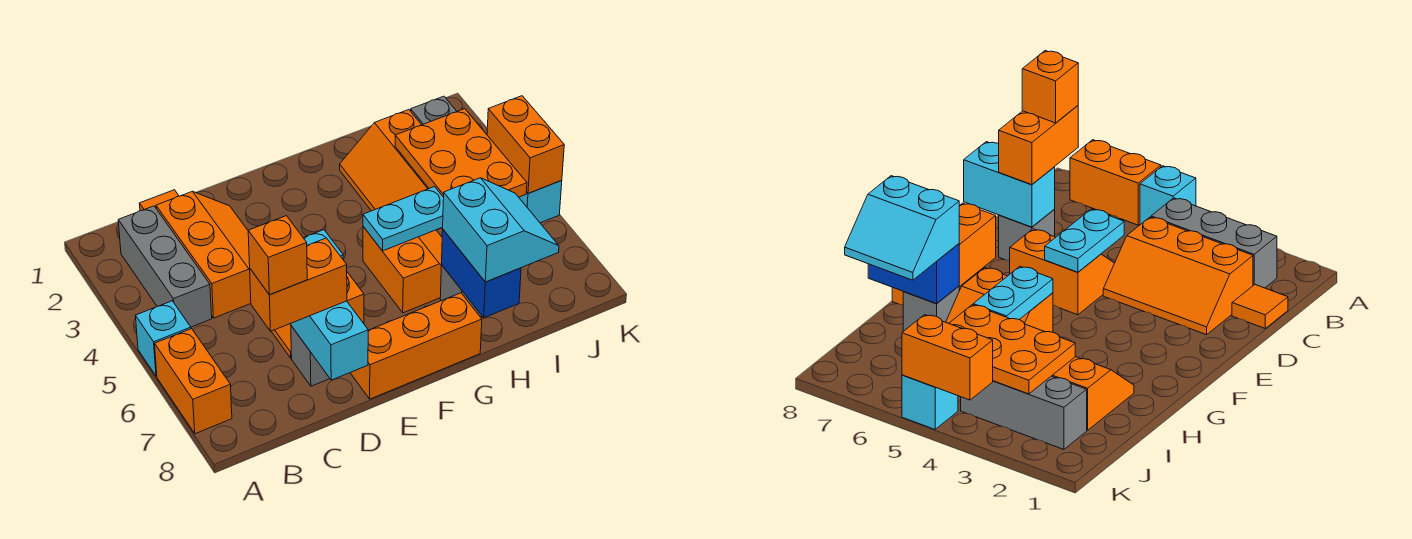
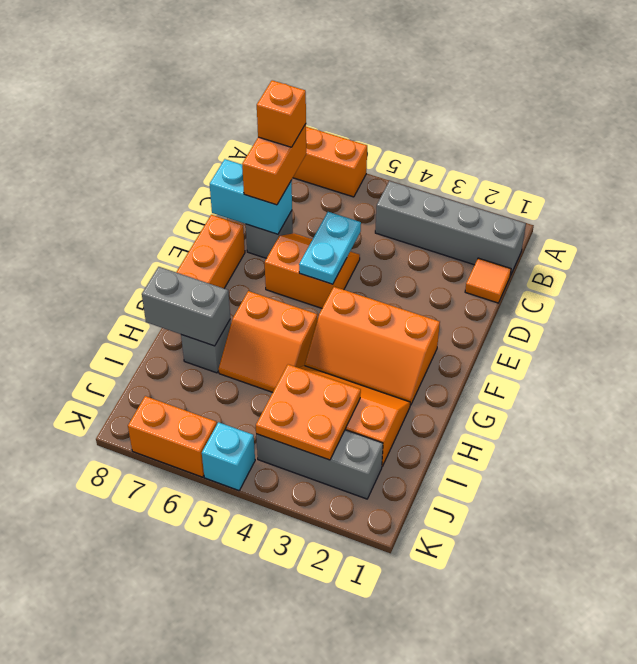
cyan 1x1 brick [136,301,191,376] -> none
grey 1x3 brick [118,206,212,327] -> grey 1x4 brick [375,181,526,276]
orange 2x3 slope [156,191,251,318] -> orange 2x3 slope moved to [305,287,440,405]
cyan 1x2 plate [363,187,444,251] -> none
blue 1x2 brick [441,230,521,318] -> grey 1x2 brick [142,267,230,346]
cyan 2x2 slope [443,178,559,282] -> none
orange 2x3 plate [395,109,527,197] -> orange 2x2 plate [256,364,361,460]
orange 1x2 brick [487,96,564,193] -> orange 1x2 brick moved to [128,396,217,477]

